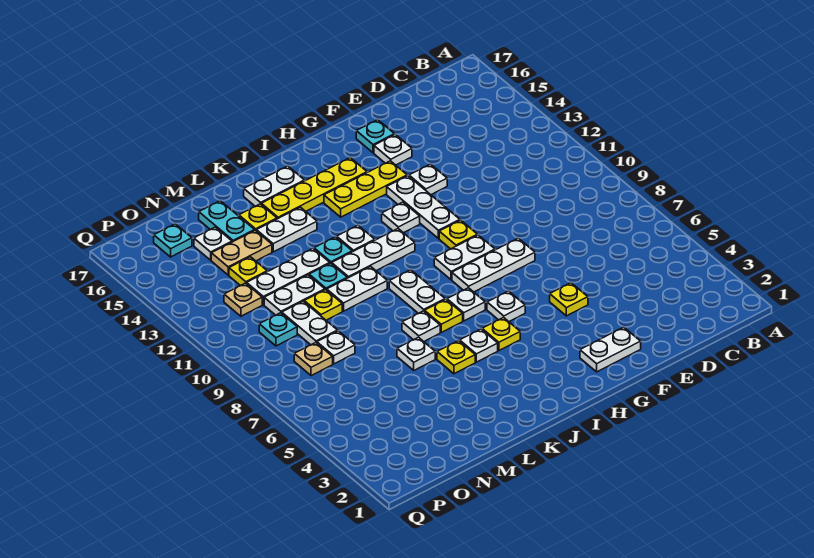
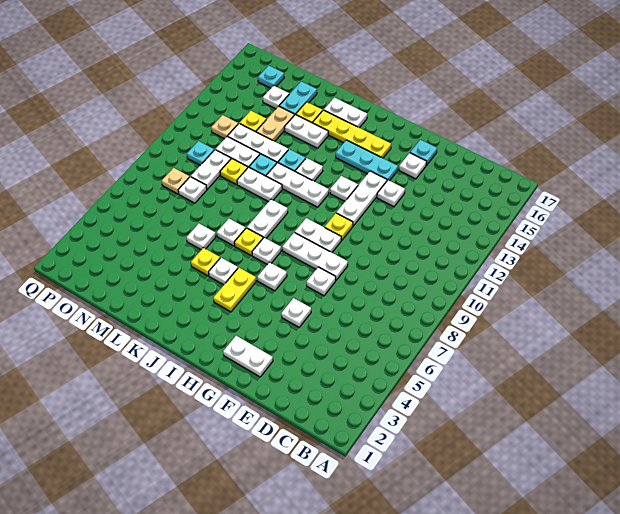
yellow 1x1 plate [550,283,588,316] -> white 1x1 plate [281,298,311,327]
none -> white 1x1 plate [307,267,336,296]
yellow 1x3 plate [324,161,407,217] -> cyan 1x3 plate [336,140,398,181]
yellow 1x1 plate [482,317,520,351] -> yellow 1x2 plate [213,268,256,312]
tan 1x2 plate [211,230,272,275] -> tan 1x2 plate turned to [256,106,295,142]

